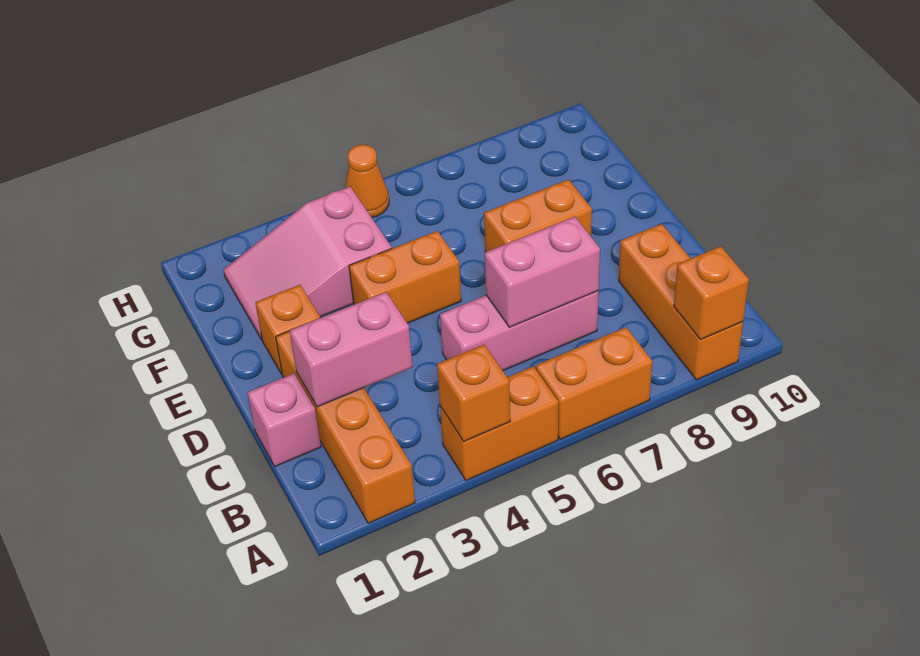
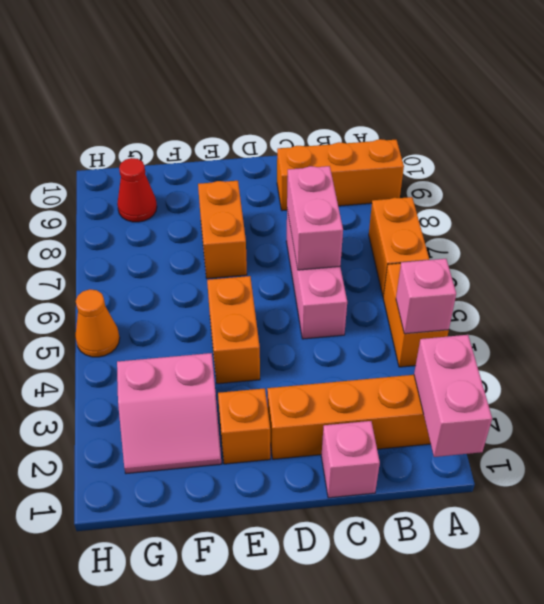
orange 1x1 brick [437,345,510,442] -> pink 1x1 brick [396,259,456,334]
orange 1x1 brick [674,246,749,339] -> none
pink 1x2 brick [290,292,412,407] -> pink 1x2 brick moved to [414,335,492,457]
pink 2x3 slope [224,187,392,340] -> pink 2x2 slope [117,353,221,474]
none -> red 1x1 cone [117,158,157,222]

